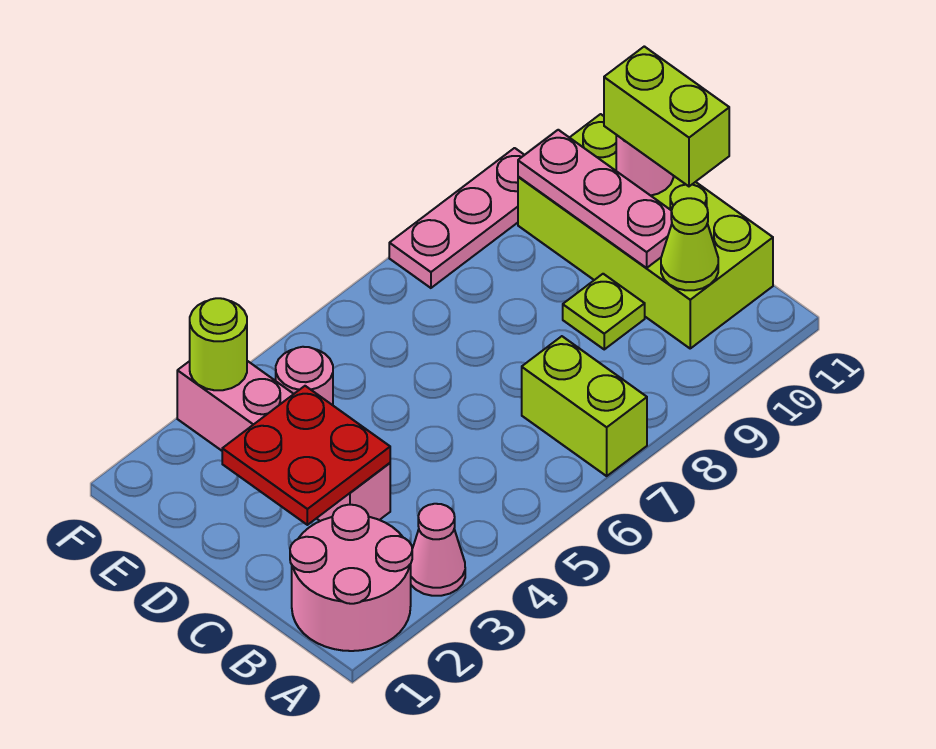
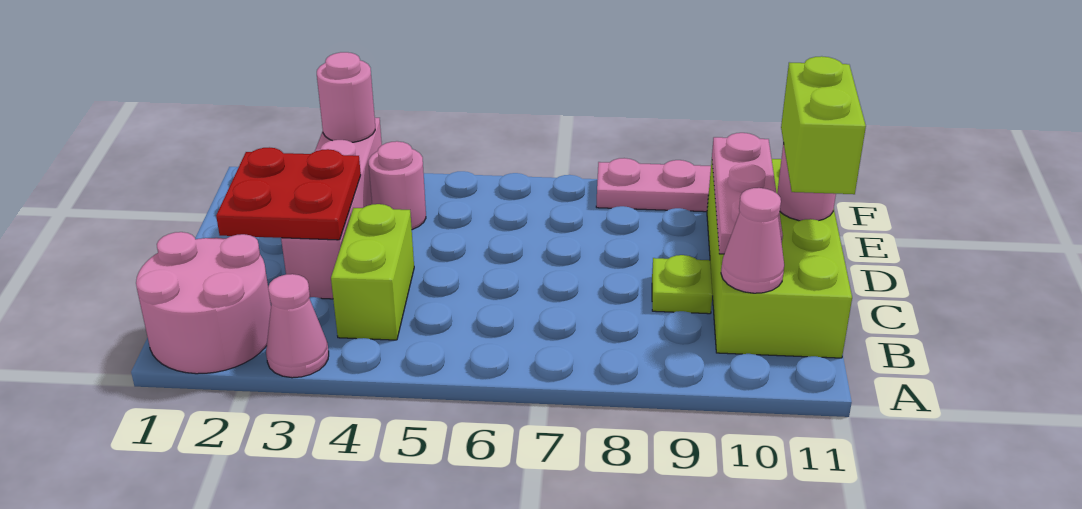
lime 1x2 brick [522,336,647,476] -> lime 1x2 brick moved to [331,204,414,340]
lime 1x1 cone [661,198,718,290] -> pink 1x1 cone [721,188,784,293]
lime 1x1 round brick [190,298,247,390] -> pink 1x1 round brick [317,52,375,142]

